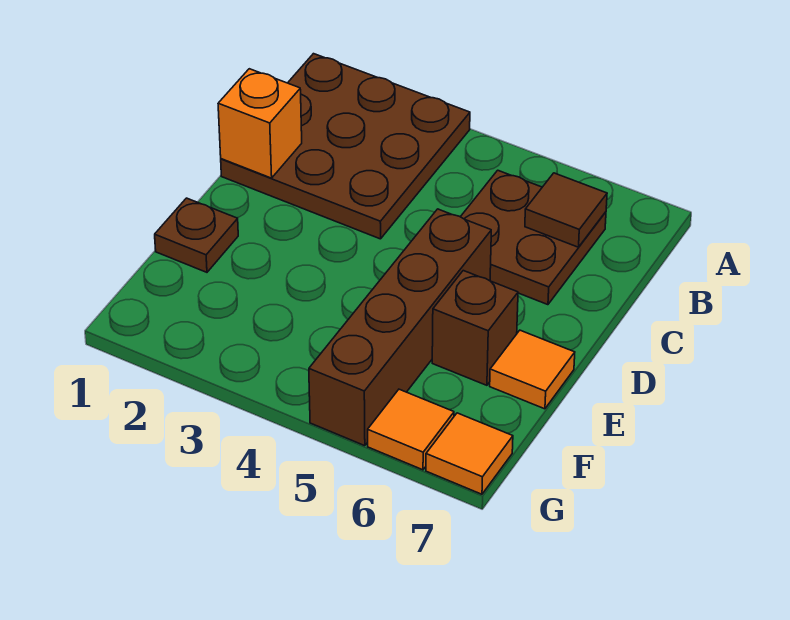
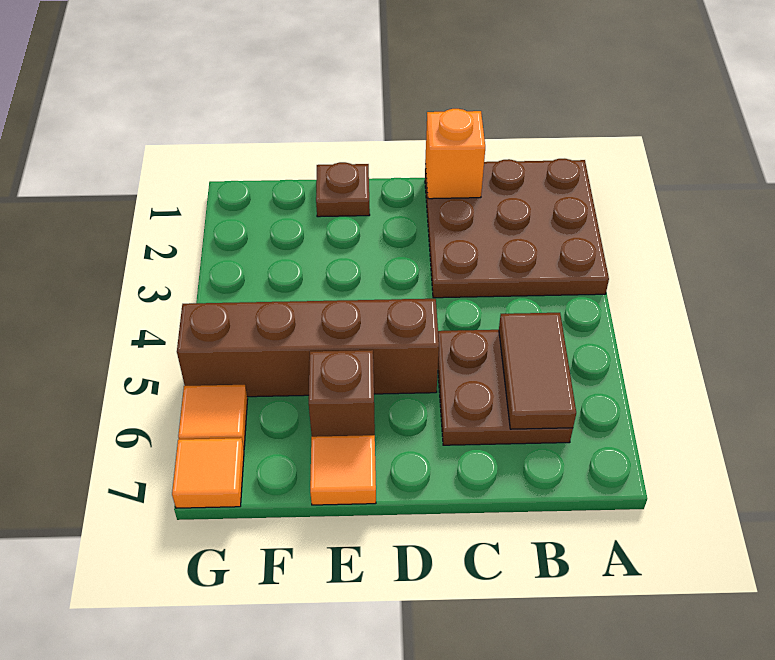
brown 1x1 tile [525,173,607,247] -> brown 1x2 tile [499,313,576,429]

